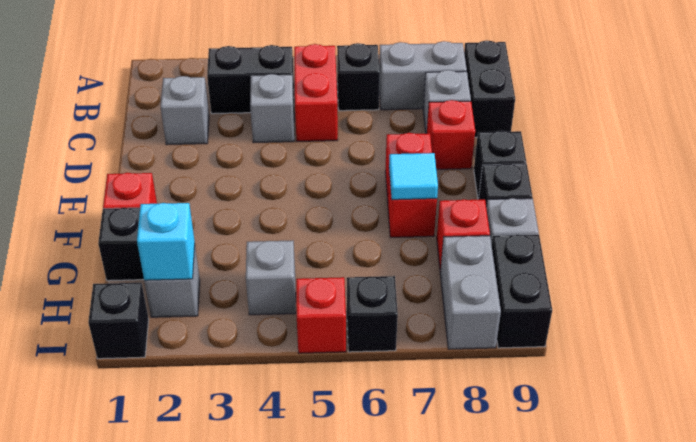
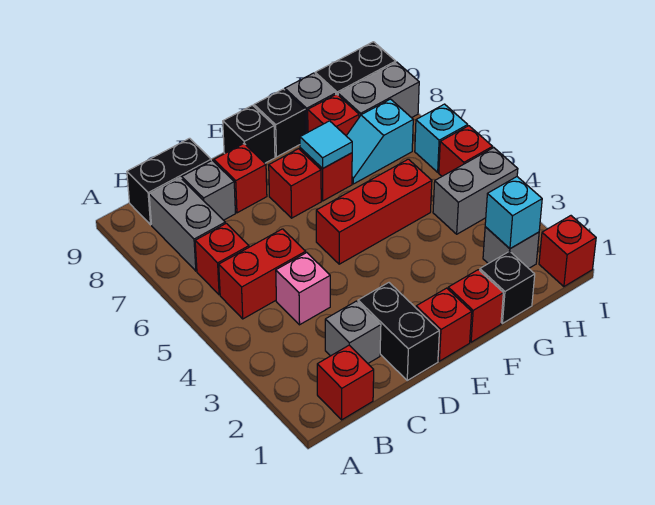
none -> red 1x1 brick [317,345,374,420]
black 1x2 brick [207,45,294,114] -> black 1x2 brick moved to [358,283,439,380]
black 1x1 brick [337,43,380,111] -> red 1x1 brick [195,223,249,295]
grey 1x1 brick [250,74,294,143] -> pink 1x1 brick [276,253,330,325]
none -> red 1x1 brick [416,288,472,361]
none -> red 1x3 brick [316,159,432,264]
none -> cyan 1x2 slope [347,99,413,184]
grey 1x1 brick [246,241,296,315] -> grey 1x2 brick [433,148,518,234]
black 1x1 brick [88,283,149,359] -> red 1x1 brick [539,216,596,287]
black 1x1 brick [347,276,398,352] -> cyan 1x1 brick [415,104,468,172]

